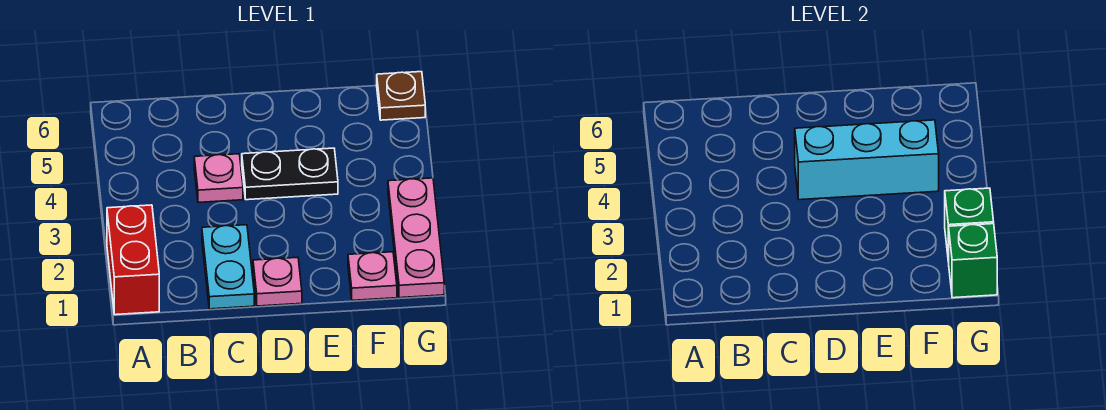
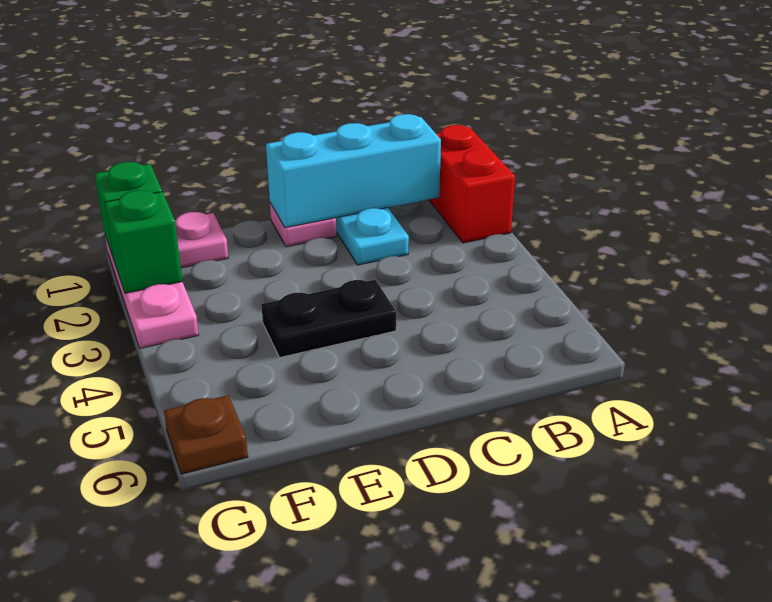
pink 1x1 plate [194,154,243,202] -> none
cyan 1x3 brick [795,120,939,200] -> cyan 1x3 brick moved to [266,114,441,228]

